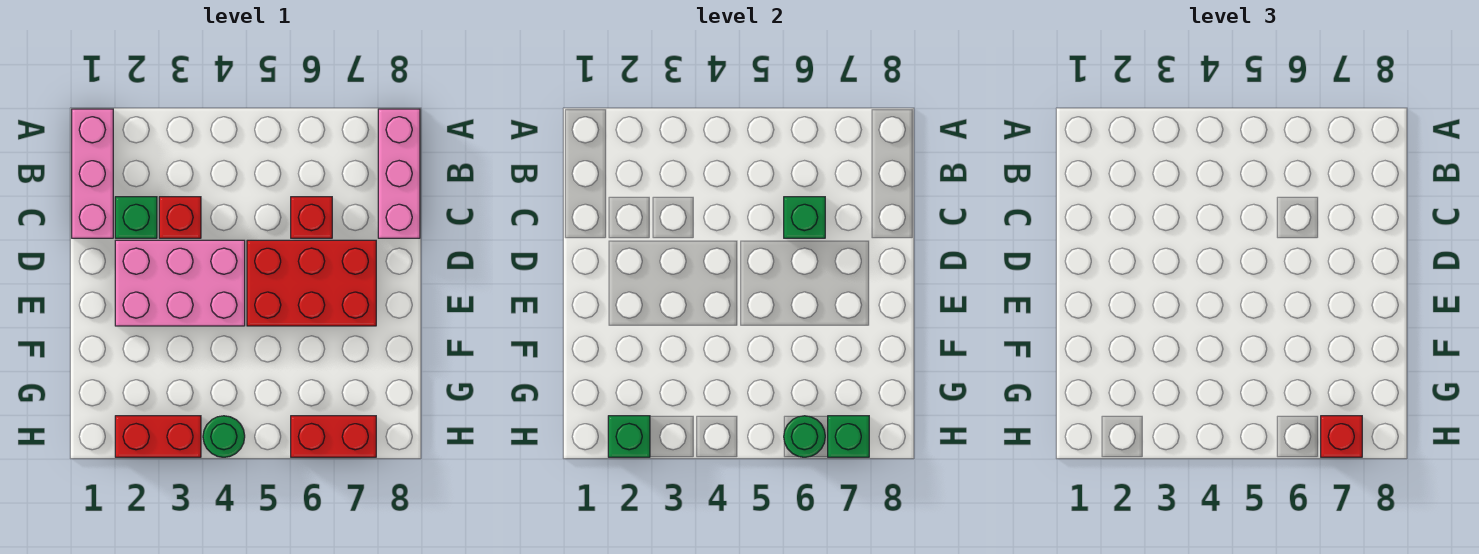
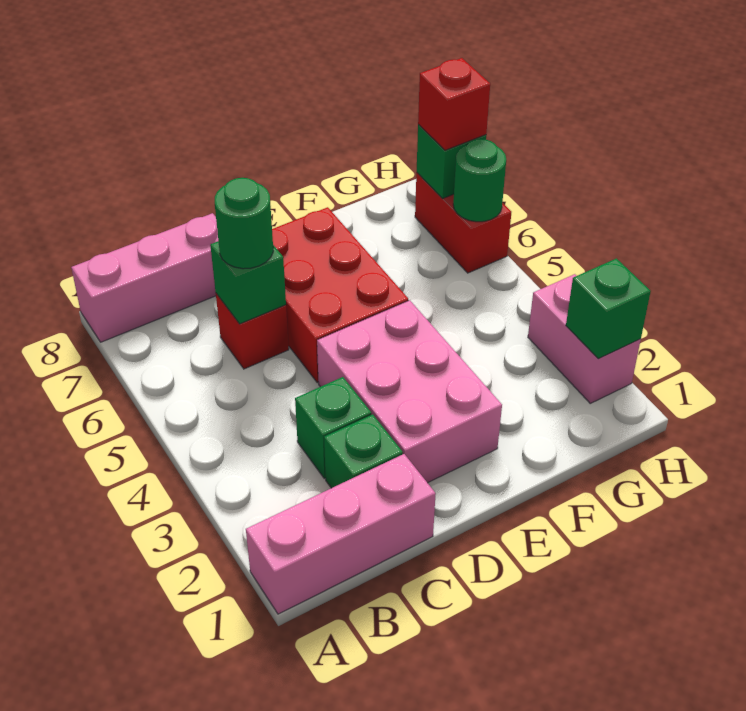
red 1x1 brick [159,197,201,238] -> green 1x1 brick [295,377,371,478]
red 1x2 brick [115,416,201,457] -> pink 1x2 brick [528,274,641,403]
green 1x1 round brick [203,416,245,457] -> green 1x1 round brick moved to [215,178,273,269]

